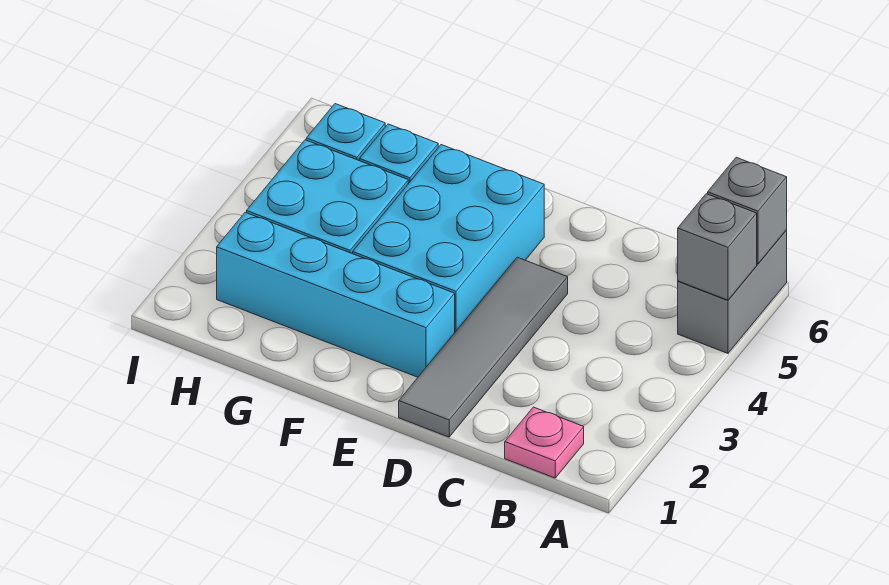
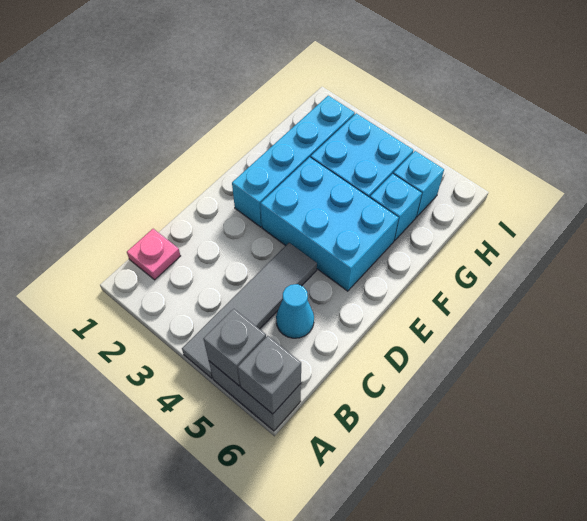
none -> cyan 1x1 cone [276,284,314,338]
grey 1x4 tile [399,257,568,437] -> grey 1x4 tile turned to [182,243,317,378]

